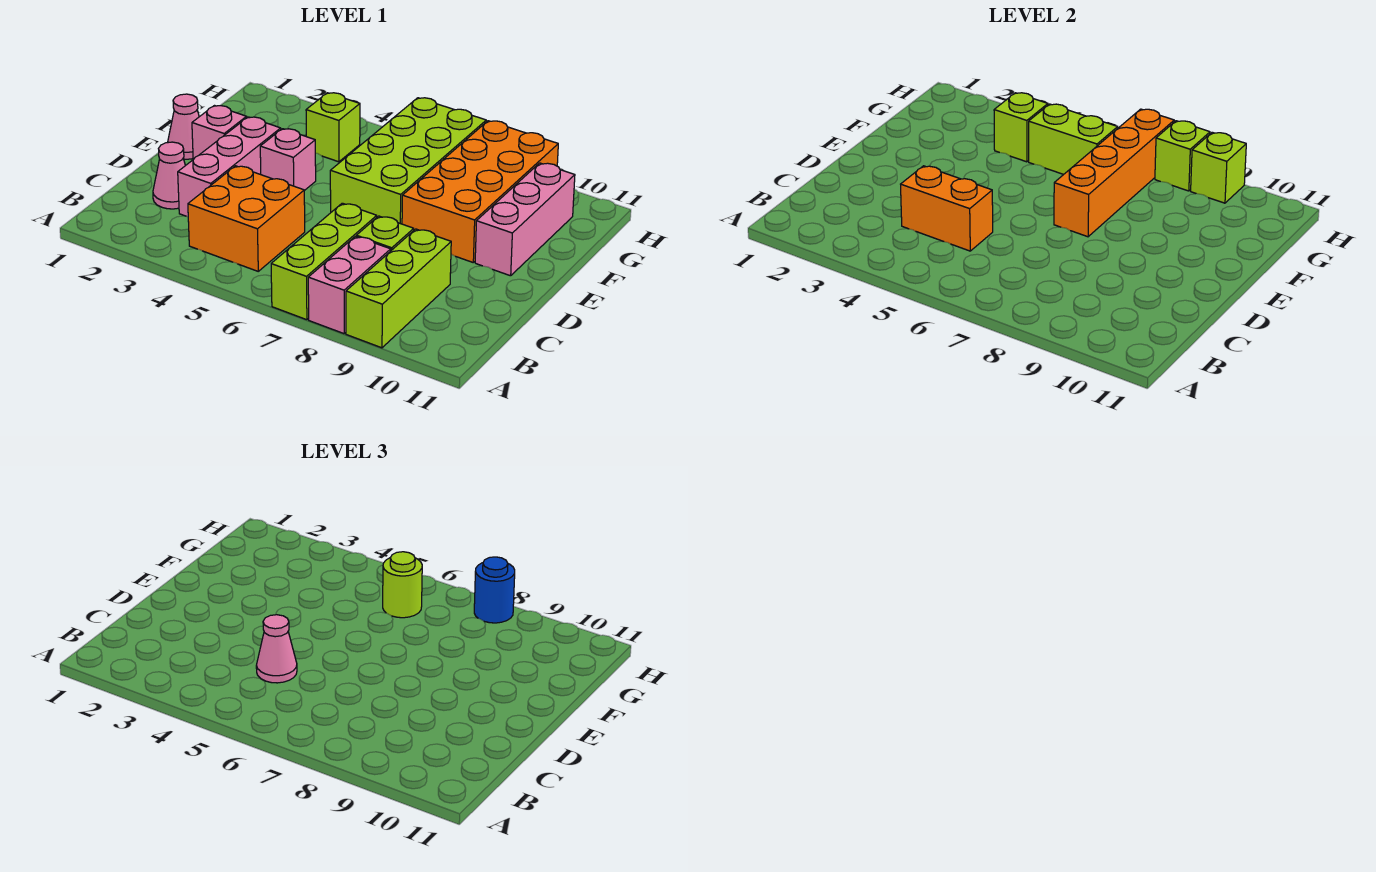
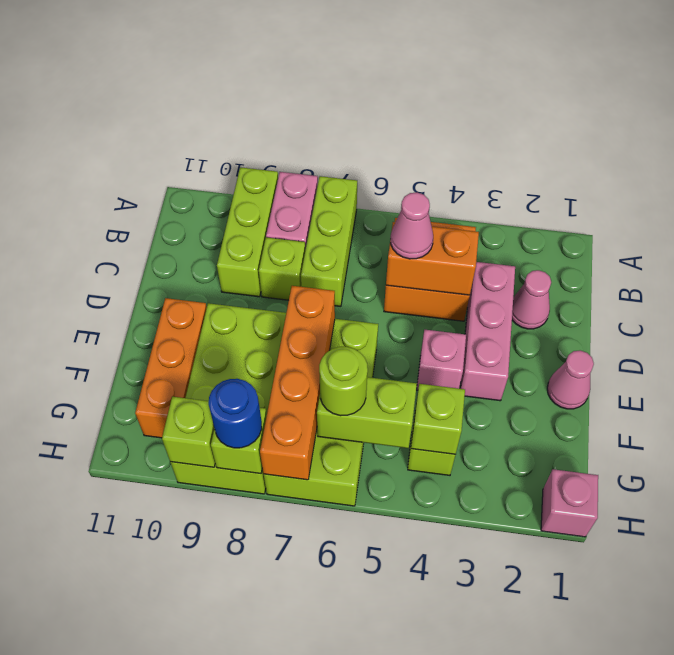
pink 1x1 brick [192,106,247,159] -> pink 1x1 brick moved to [541,469,598,537]
orange 2x4 brick [402,121,558,262] -> lime 2x4 brick [170,303,286,494]
pink 1x3 brick [475,163,575,276] -> orange 1x3 brick [135,298,207,438]

